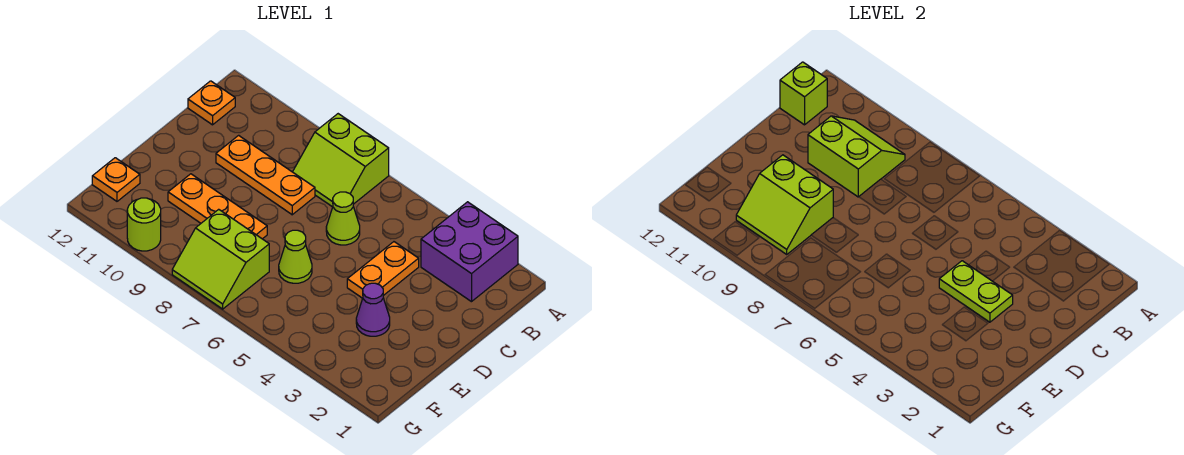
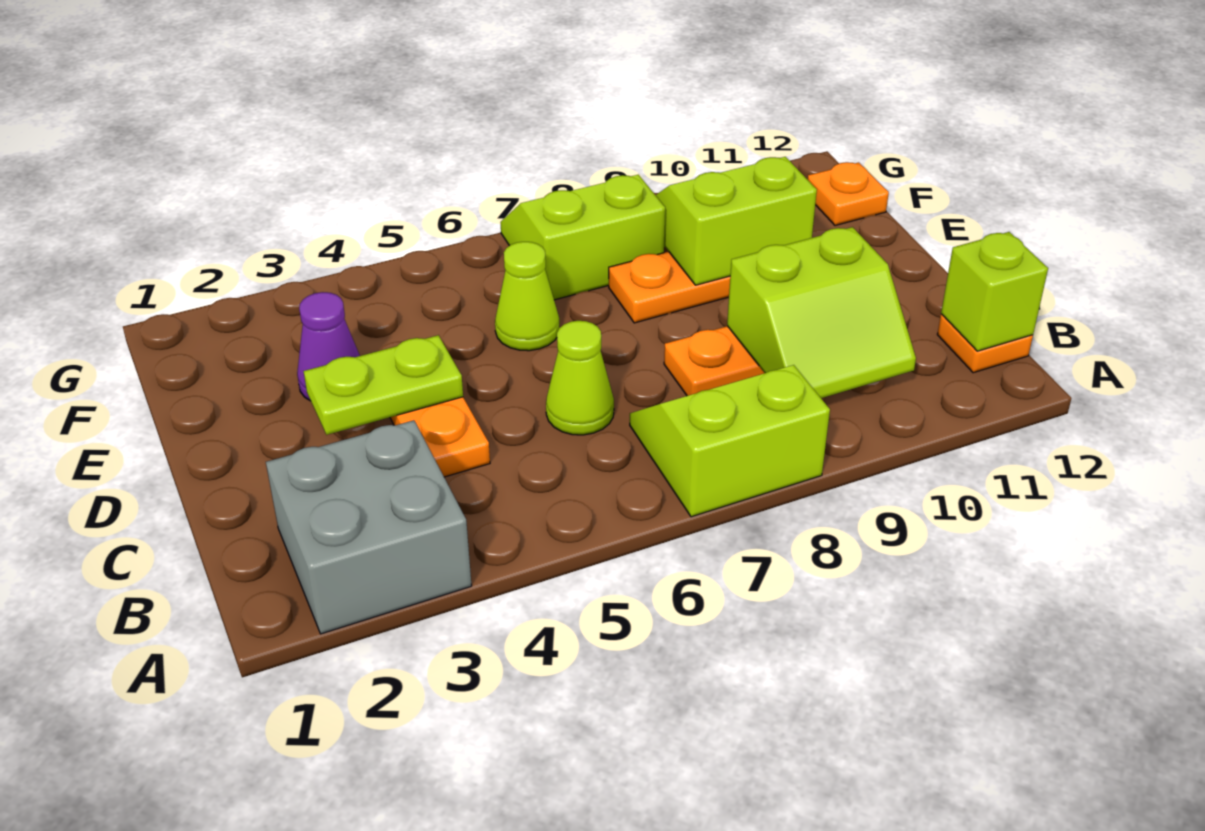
purple 2x2 brick [421,202,518,302] -> grey 2x2 brick [266,420,472,634]
lime 1x1 round brick [127,198,161,251] -> none

